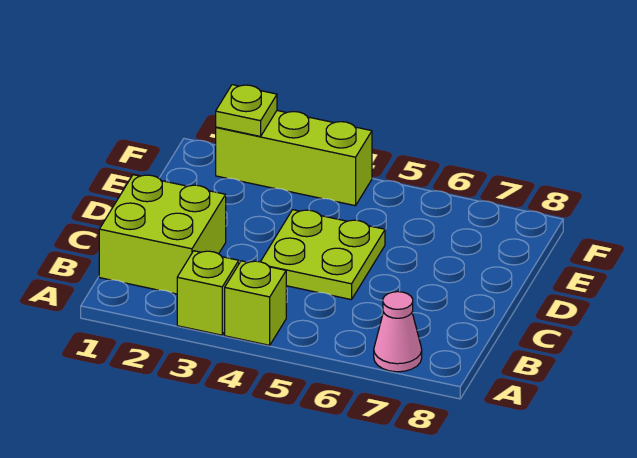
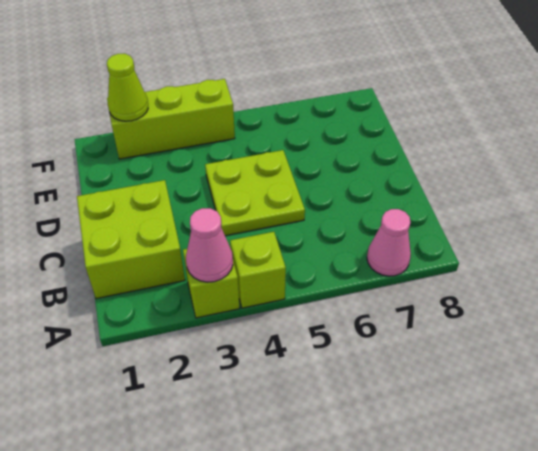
none -> pink 1x1 cone [186,208,233,282]
lime 1x1 plate [216,85,277,136] -> lime 1x1 cone [107,54,148,121]

